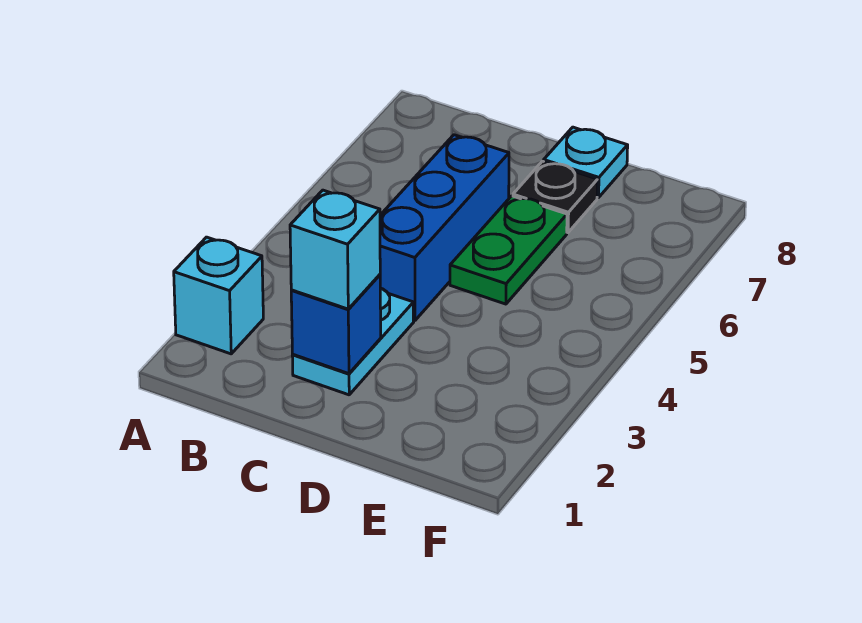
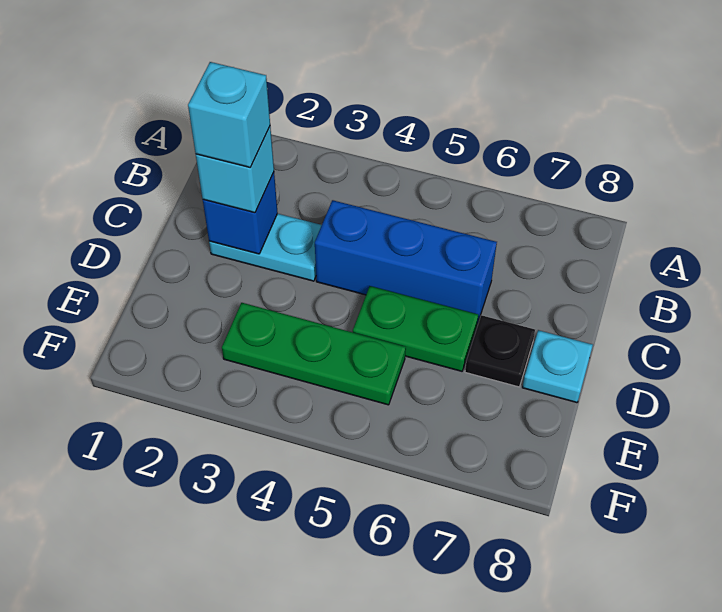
cyan 1x1 brick [174,237,263,354] -> cyan 1x1 brick moved to [188,62,270,167]
none -> green 1x3 plate [222,303,406,405]

